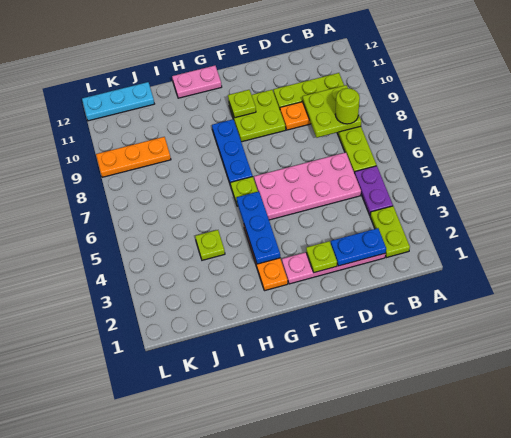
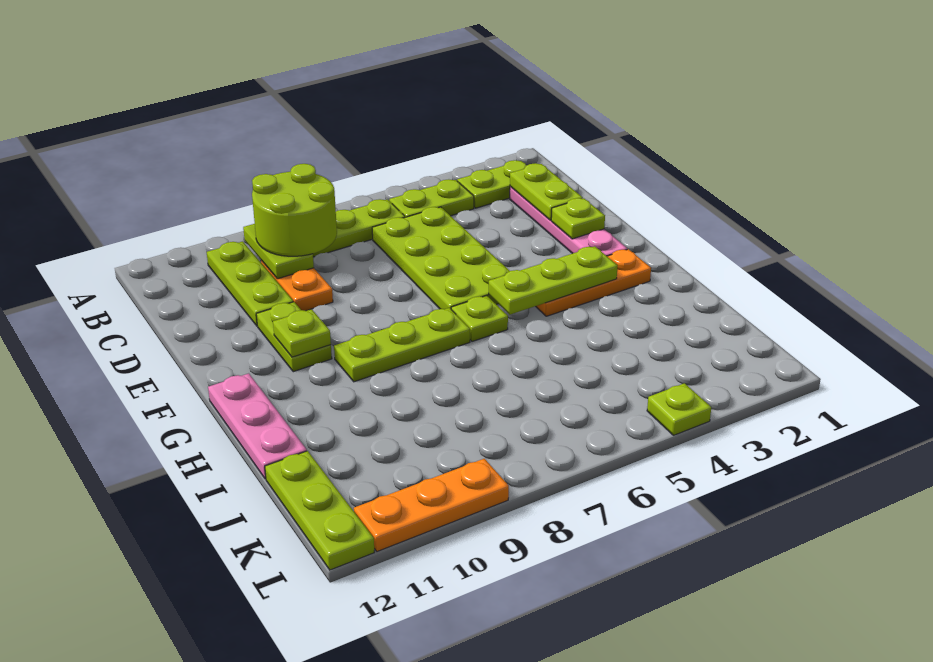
purple 1x2 plate [355,166,393,215] -> lime 1x2 plate [389,179,474,217]
lime 2x2 plate [303,85,361,138] -> lime 1x2 plate [243,224,314,279]
lime 1x1 round brick [335,88,360,124] -> lime 2x2 round brick [252,164,337,256]
blue 1x2 plate [331,228,386,266] -> lime 1x2 plate [510,163,583,220]
pink 2x4 plate [254,152,361,220] -> lime 2x4 plate [372,207,509,309]
lime 2x2 plate [229,90,286,142] -> lime 1x2 plate [256,302,332,372]
blue 1x3 plate [237,192,280,264] -> lime 1x3 plate [489,246,618,315]
blue 1x3 plate [212,119,253,186] -> lime 1x3 plate [334,308,470,382]
pink 1x2 plate [172,66,222,98] -> pink 1x3 plate [208,373,307,479]
lime 1x1 plate [195,230,225,260] -> lime 1x1 plate moved to [647,383,711,435]
orange 1x3 plate [96,137,171,177] -> orange 1x3 plate turned to [354,459,509,552]
cyan 1x3 plate [82,82,154,121] -> lime 1x3 plate [265,451,374,570]

